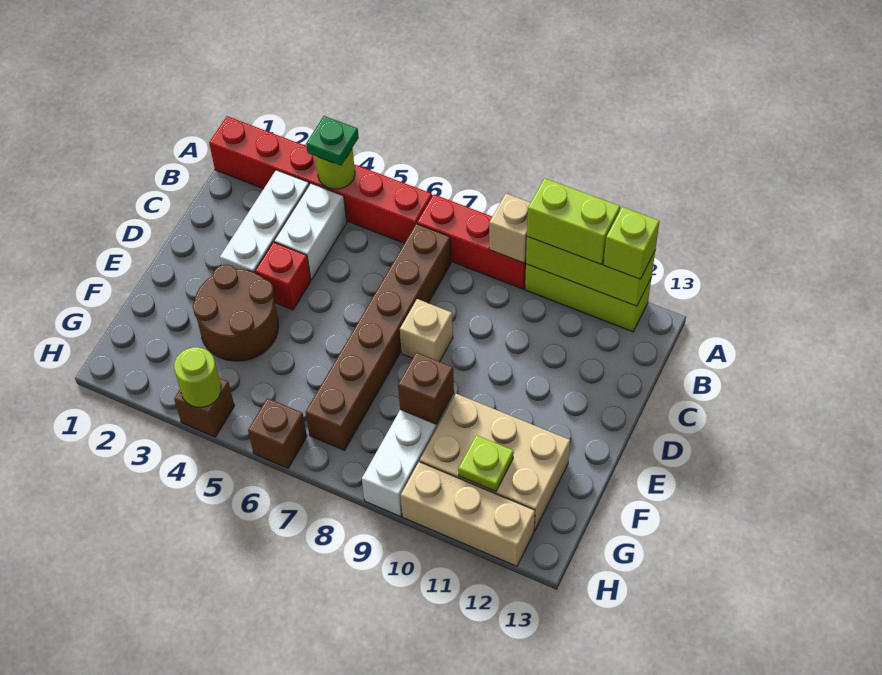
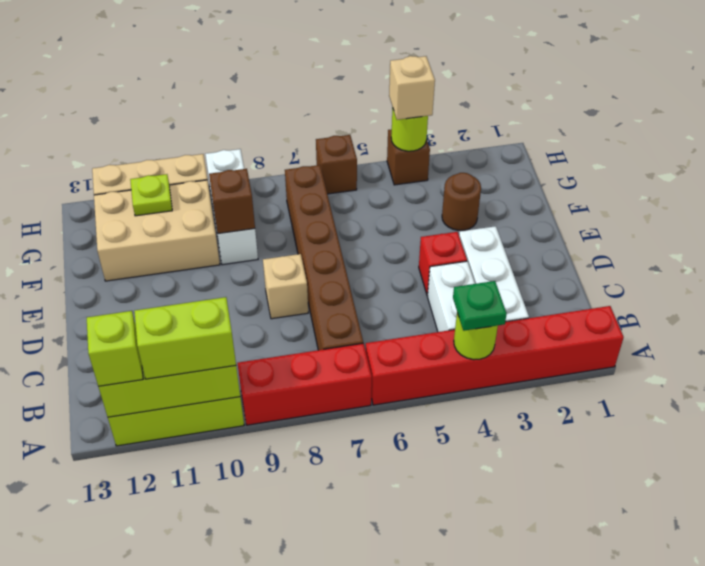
tan 1x1 brick [489,194,530,263] -> tan 1x1 brick moved to [389,56,435,120]
brown 2x2 round brick [193,265,279,361] -> brown 1x1 round brick [442,173,481,230]

